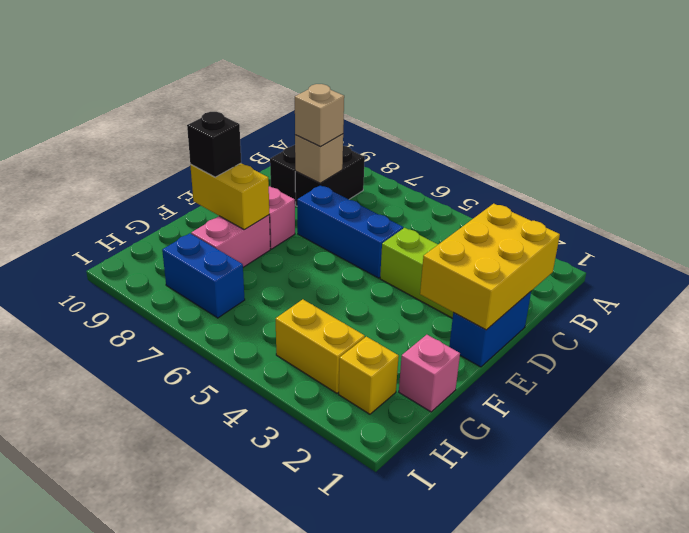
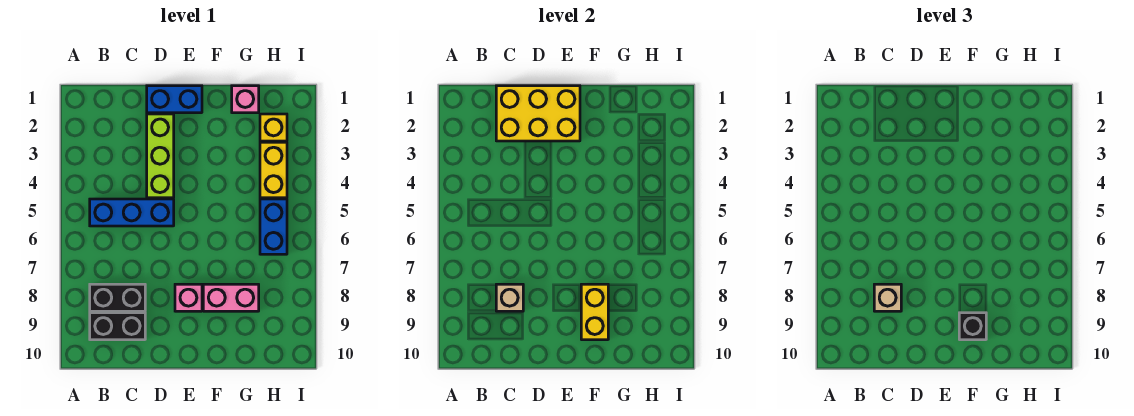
blue 1x3 brick [297,185,403,278] -> blue 1x3 brick turned to [90,199,174,226]
blue 1x2 brick [162,233,245,318] -> blue 1x2 brick moved to [260,199,287,254]

